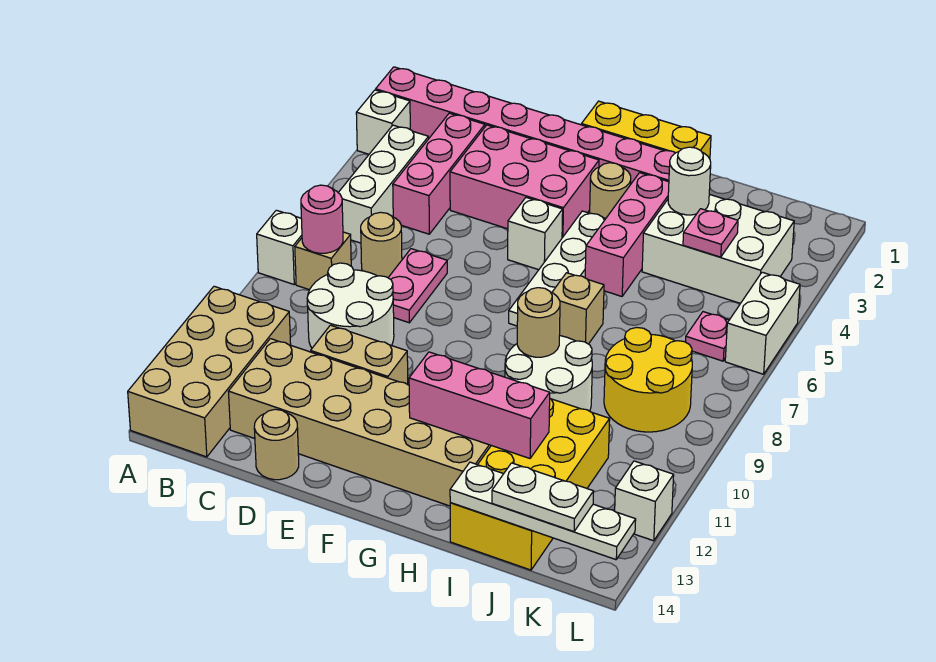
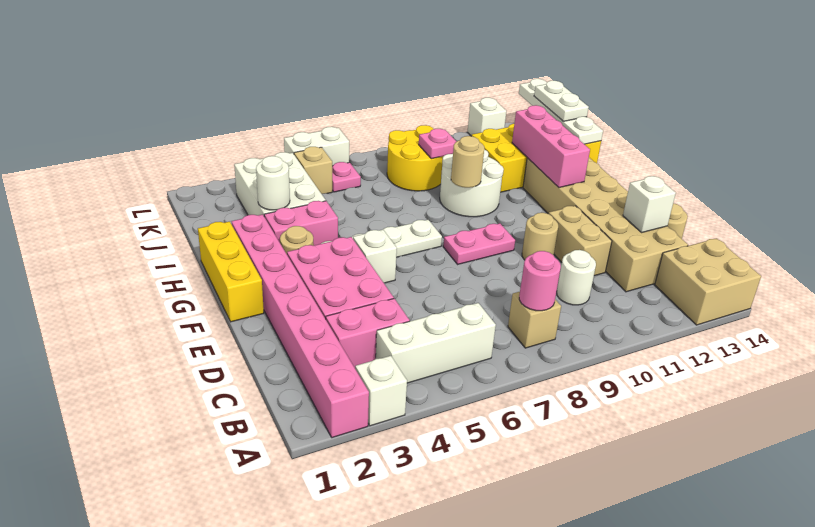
white 1x1 brick [257,210,302,284] -> white 1x1 brick moved to [623,176,676,232]
tan 2x4 brick [128,286,291,457] -> tan 2x2 brick [655,238,761,325]
pink 1x3 brick [393,113,485,234] -> pink 1x2 brick [326,299,410,368]
tan 1x1 round brick [361,212,402,278] -> tan 1x1 round brick moved to [522,213,558,260]
white 2x2 round brick [307,263,394,348] -> white 1x1 round brick [557,250,596,305]
pink 1x2 plate [388,249,447,323] -> pink 1x2 plate moved to [443,223,515,264]
pink 1x3 brick [585,173,669,296] -> pink 1x2 brick [264,201,338,245]
tan 1x1 brick [552,273,604,344] -> tan 1x1 brick moved to [294,147,332,194]
pink 1x1 plate [683,209,738,257] -> pink 1x1 plate moved to [419,129,457,159]

